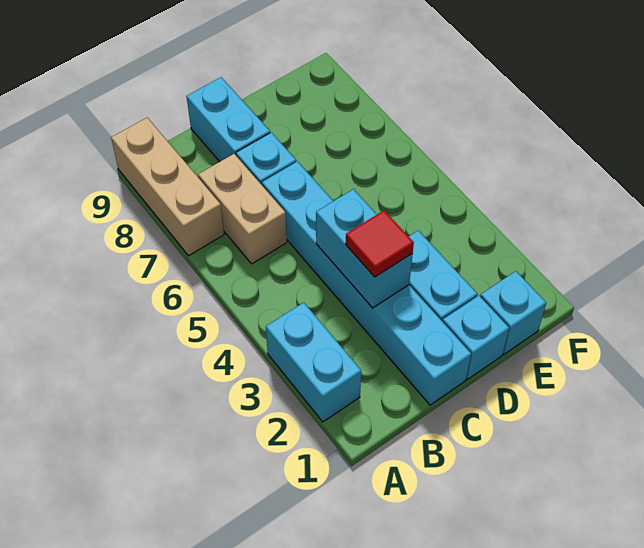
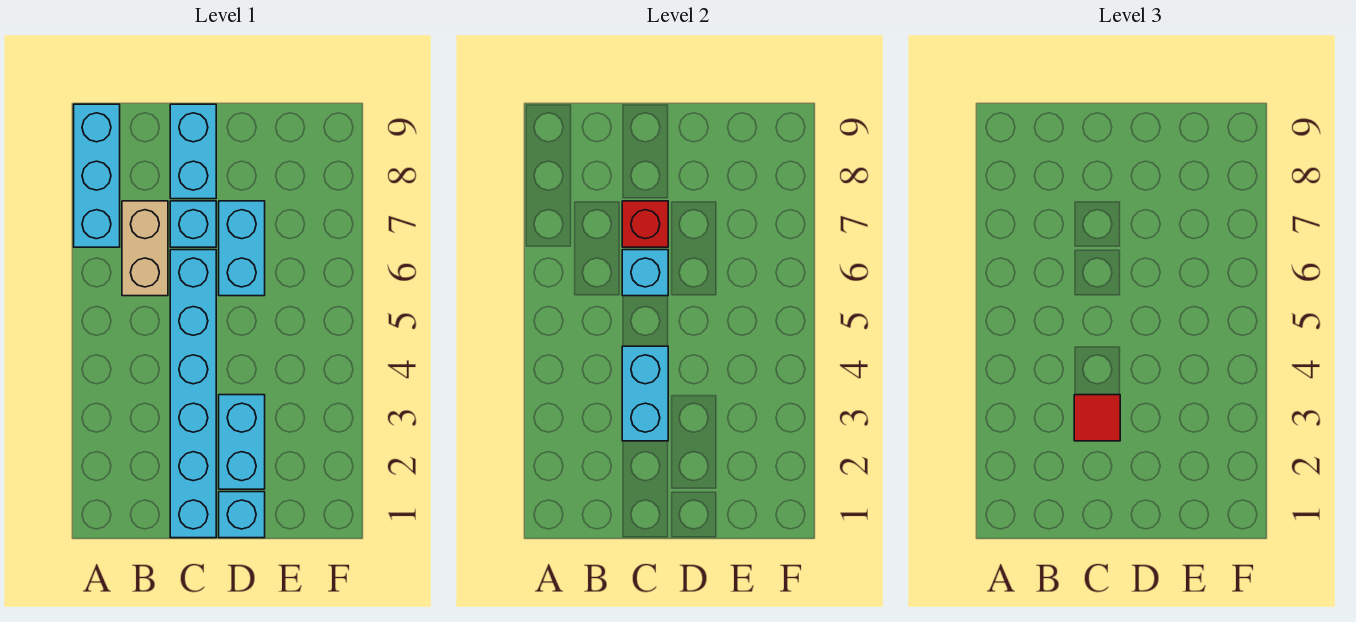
cyan 1x2 brick [266,302,361,422] -> cyan 1x2 brick moved to [219,201,265,296]
tan 1x3 brick [111,118,224,256] -> cyan 1x3 brick [74,104,120,247]
none -> red 1x1 brick [622,201,668,247]
cyan 1x1 brick [480,271,546,354] -> cyan 1x1 brick moved to [622,250,668,296]

